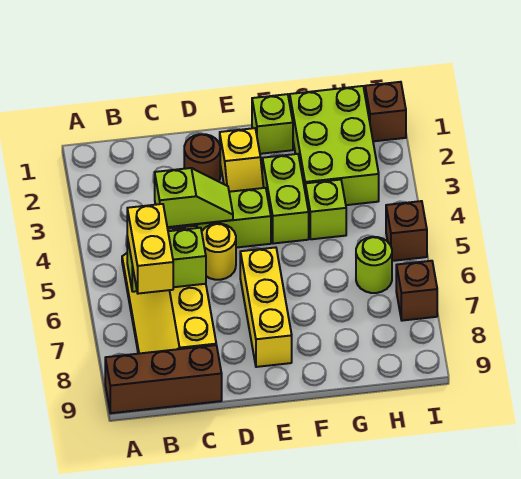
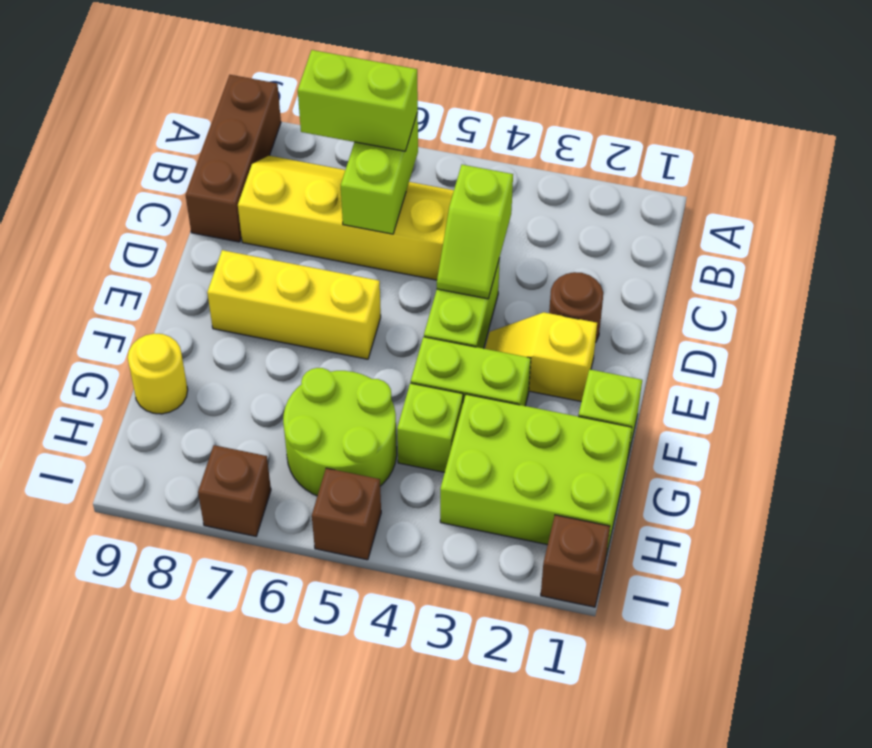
yellow 1x2 brick [127,204,173,294] -> lime 1x2 brick [298,50,418,151]
yellow 1x1 round brick [202,224,236,280] -> yellow 1x1 round brick moved to [128,333,188,414]
lime 1x1 round brick [356,237,392,293] -> lime 2x2 round brick [283,368,397,496]

